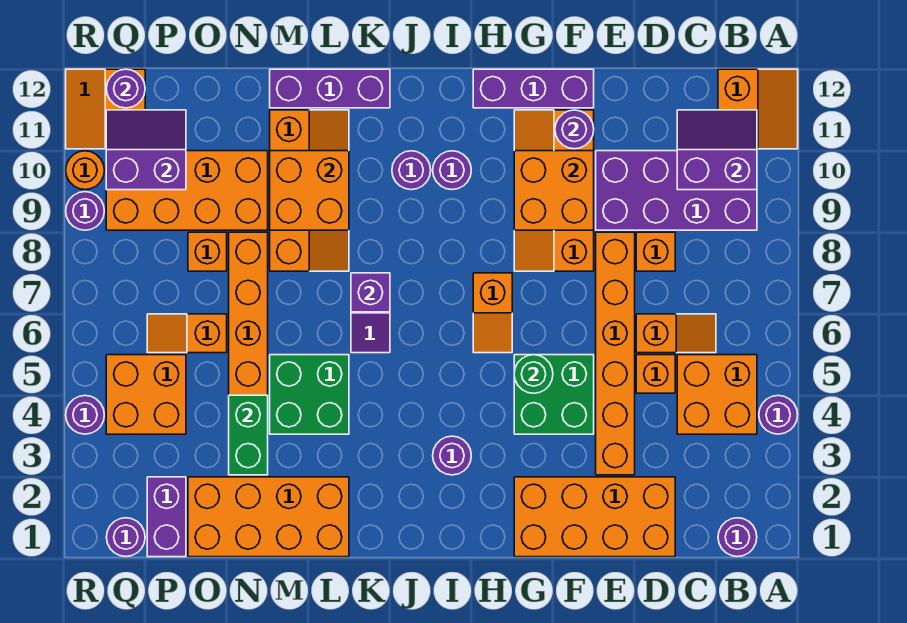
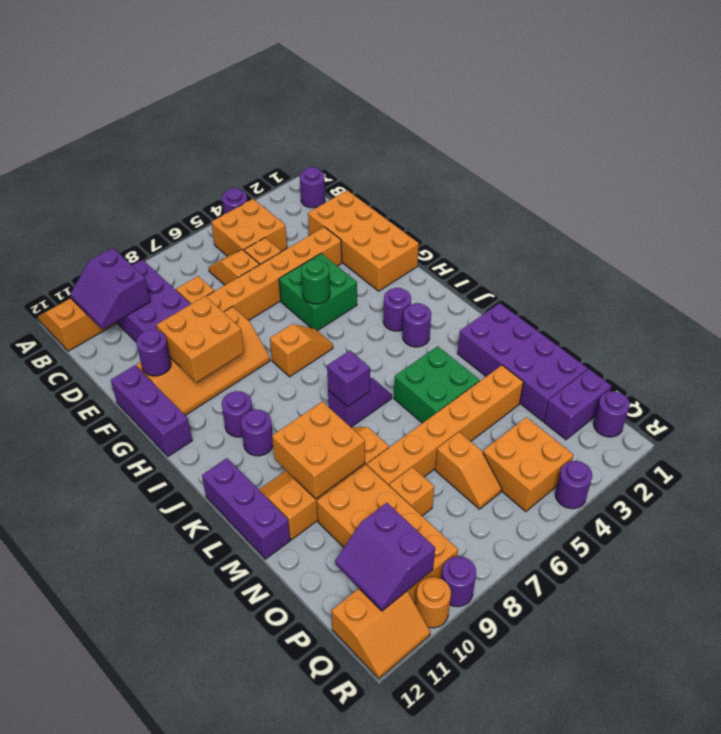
orange 2x4 brick [188,477,349,557] -> purple 2x4 brick [457,303,588,421]
green 1x2 brick [229,395,268,475] -> none
purple 1x1 round brick [106,69,145,108] -> purple 1x1 round brick moved to [403,303,431,347]

